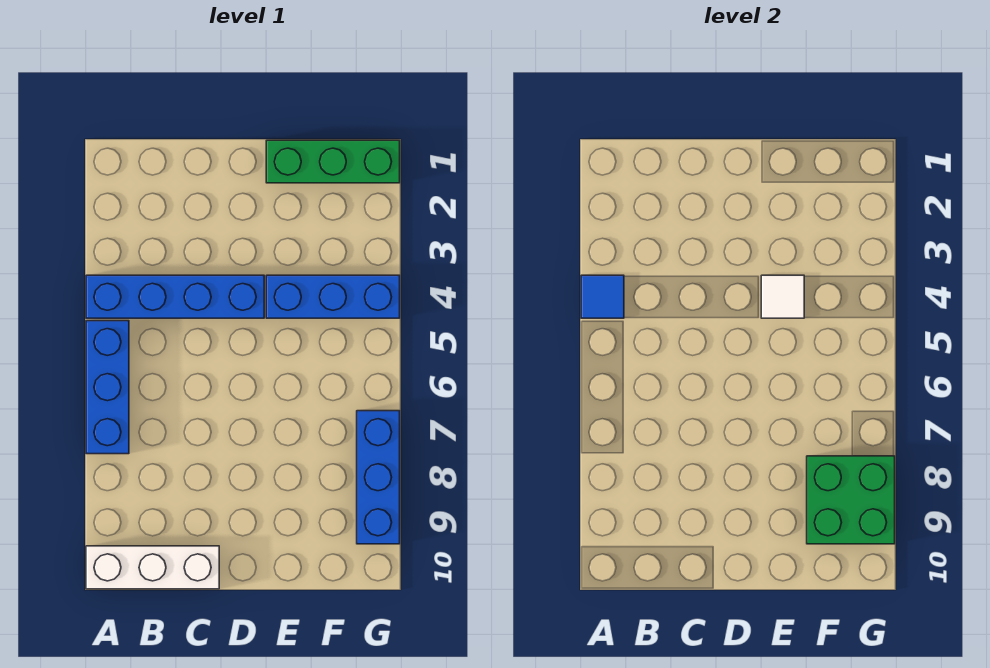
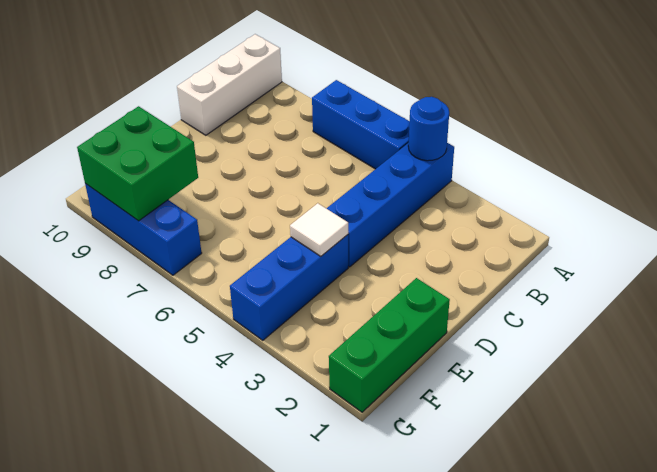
blue 1x1 tile [581,275,624,318] -> blue 1x1 round brick [408,97,449,161]

